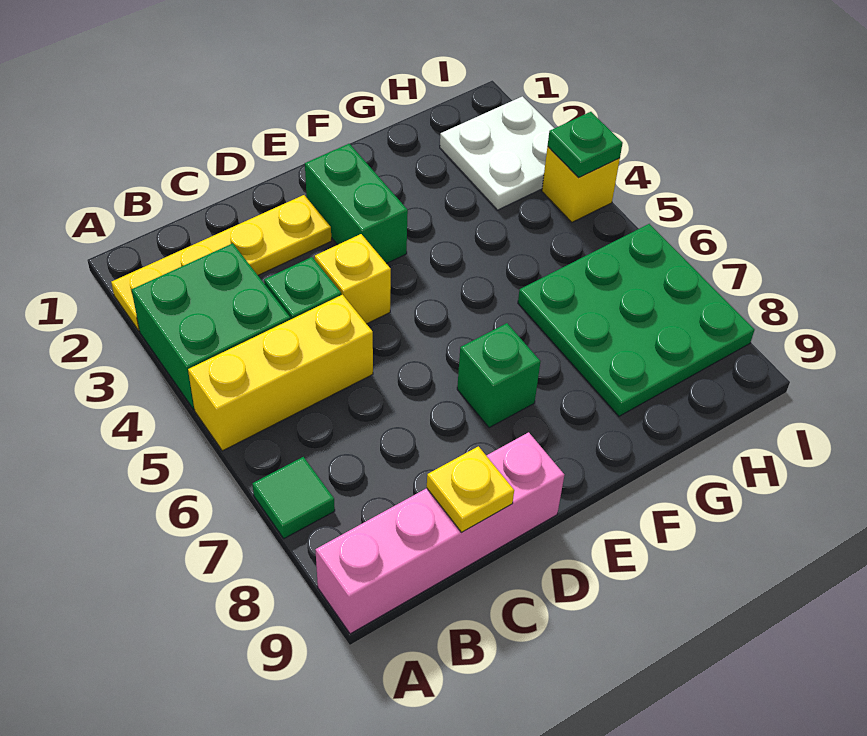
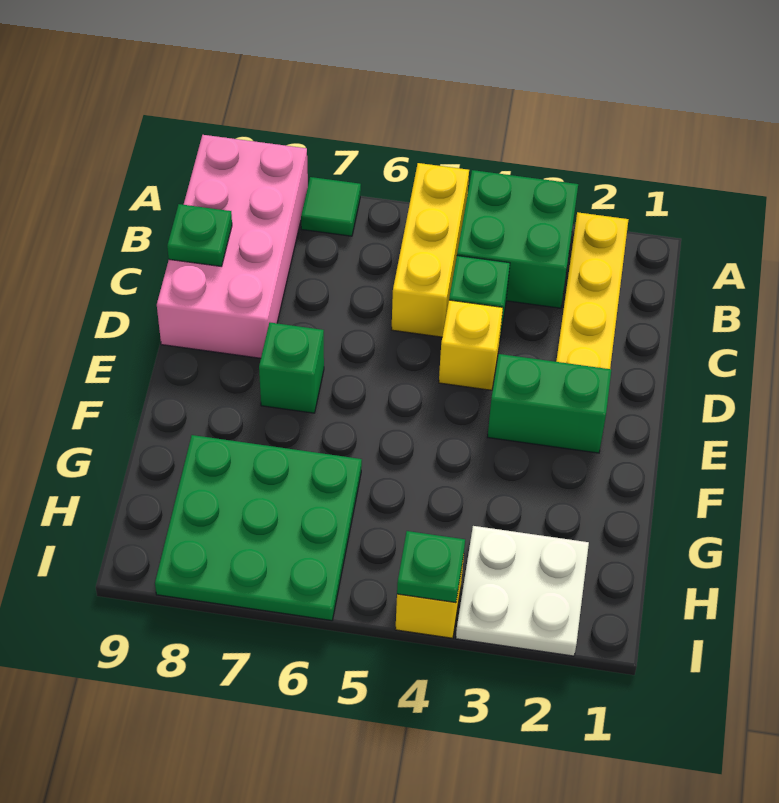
pink 1x4 brick [315,432,564,634] -> pink 2x4 brick [157,135,308,358]
yellow 1x1 plate [427,446,514,532] -> green 1x1 plate [167,204,232,266]

